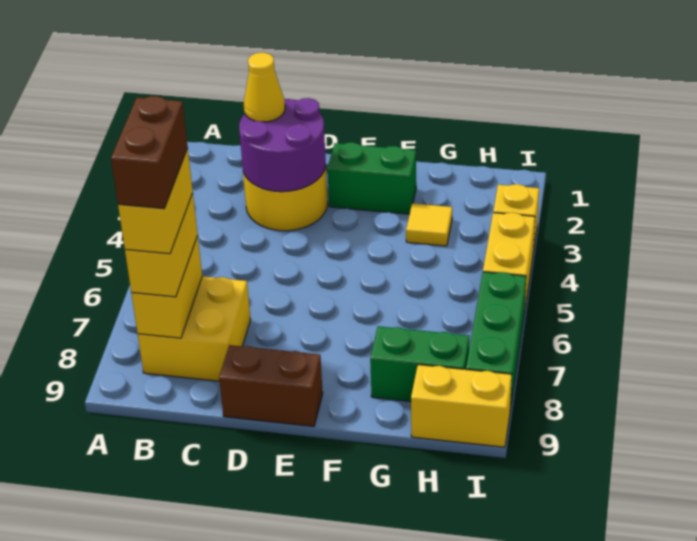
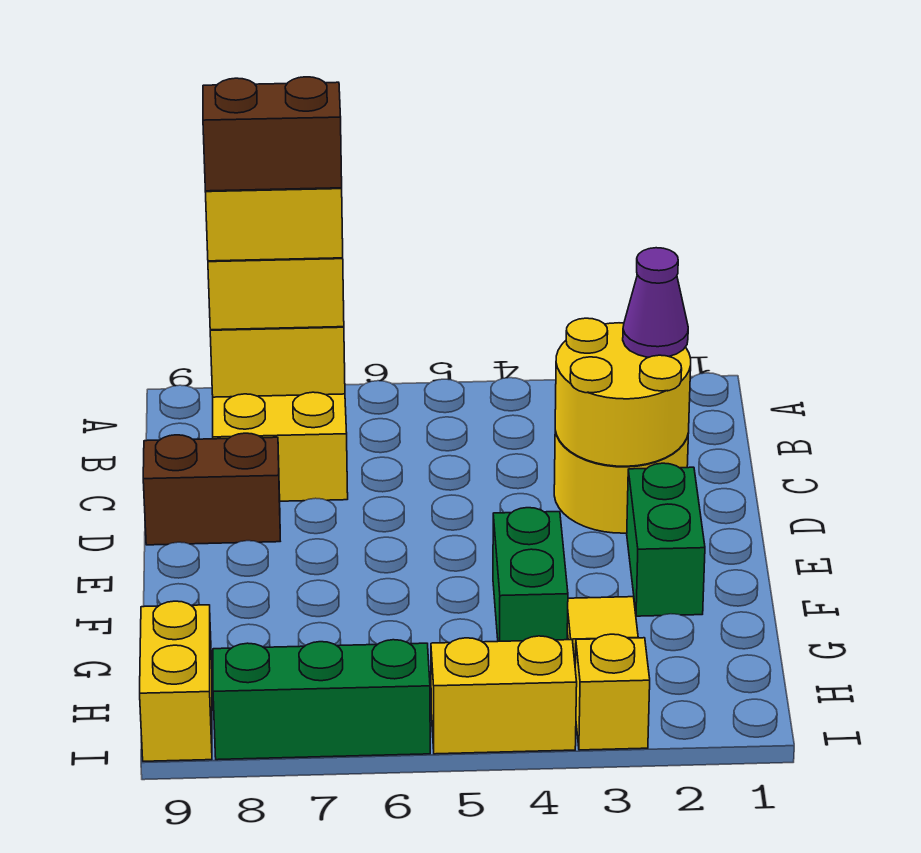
purple 2x2 round brick [239,98,326,192] -> yellow 2x2 round brick [555,318,691,466]
yellow 1x1 cone [244,52,285,122] -> purple 1x1 cone [623,248,688,357]
brown 1x2 brick [219,345,323,426] -> brown 1x2 brick turned to [143,433,280,545]
green 1x2 brick [370,326,469,401] -> green 1x2 brick moved to [493,508,568,641]

